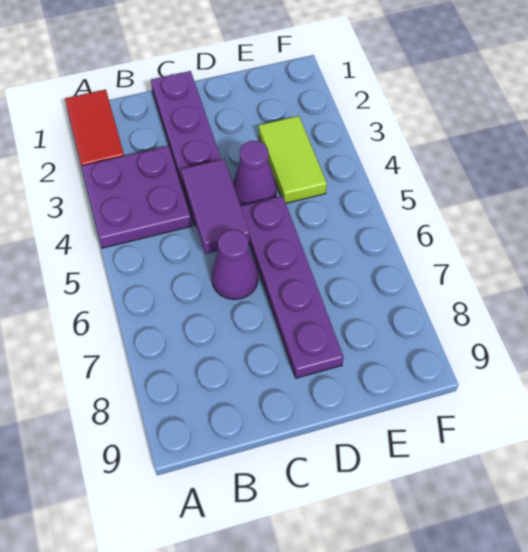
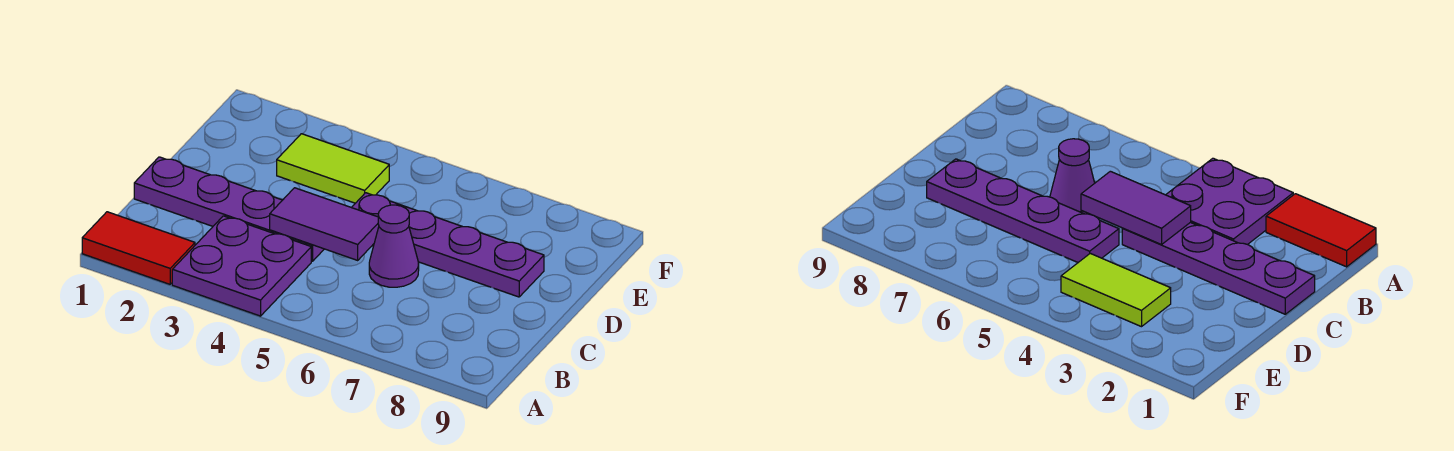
purple 1x1 cone [233,141,276,206] -> none

